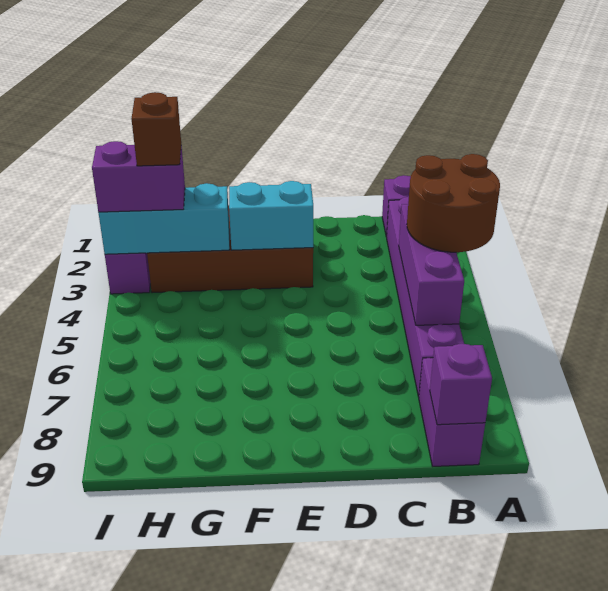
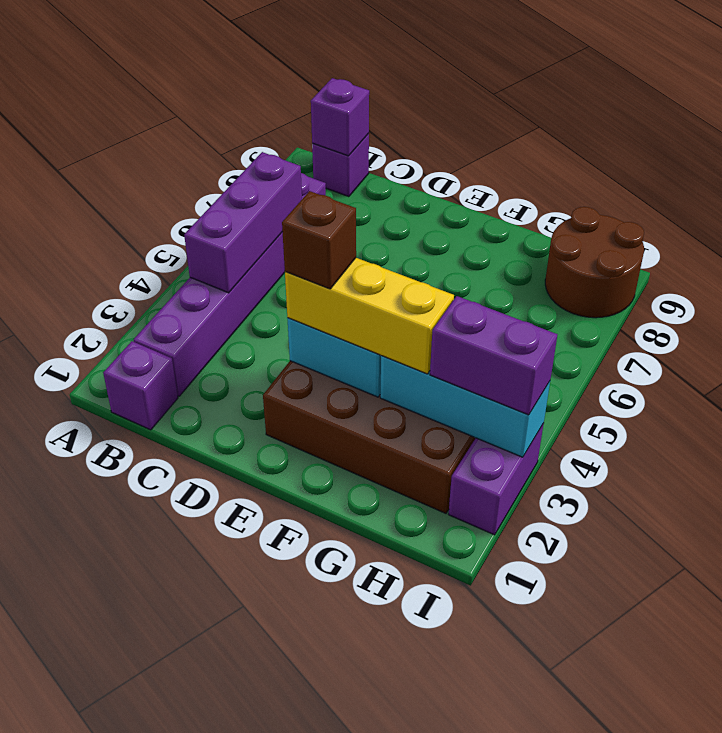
brown 2x2 round brick [407,154,500,252] -> brown 2x2 round brick moved to [545,207,644,318]
purple 1x2 brick [419,358,485,466] -> purple 1x1 brick [312,133,369,197]
none -> yellow 1x3 brick [285,258,454,374]
brown 1x1 brick [132,92,181,166] -> brown 1x1 brick moved to [282,191,356,289]

